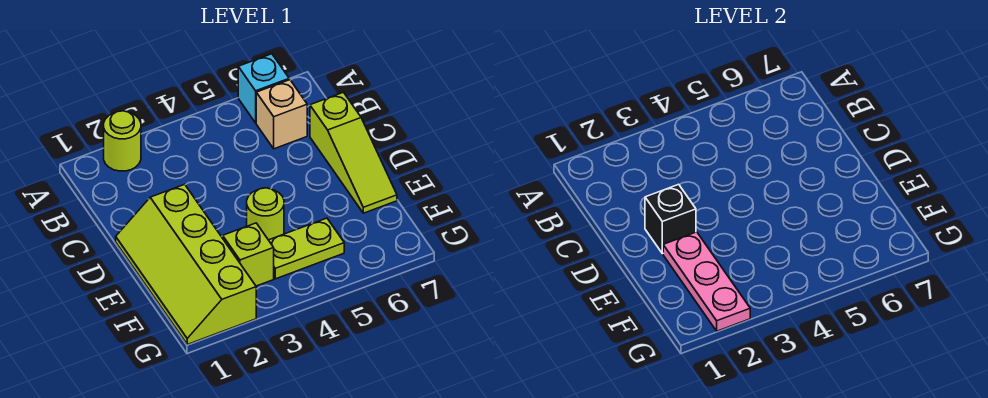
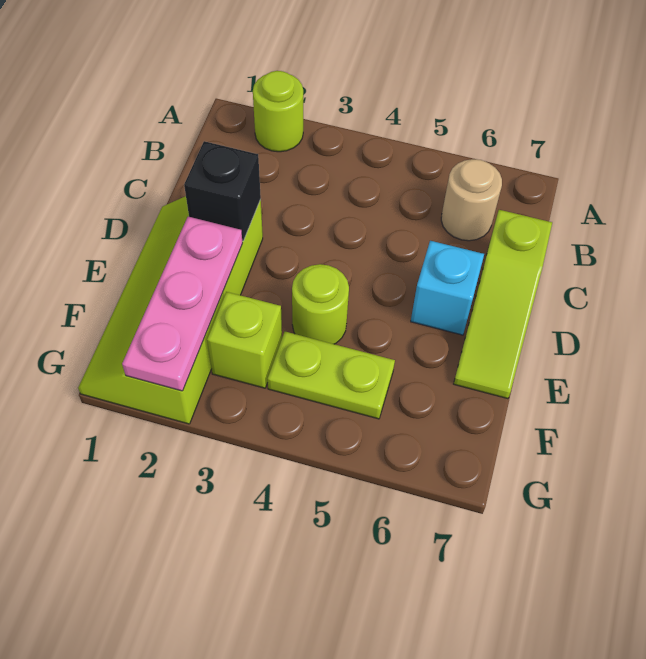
cyan 1x1 brick [238,54,289,123] -> cyan 1x1 brick moved to [411,241,484,335]
tan 1x1 brick [256,80,307,149] -> tan 1x1 round brick [441,159,502,241]

